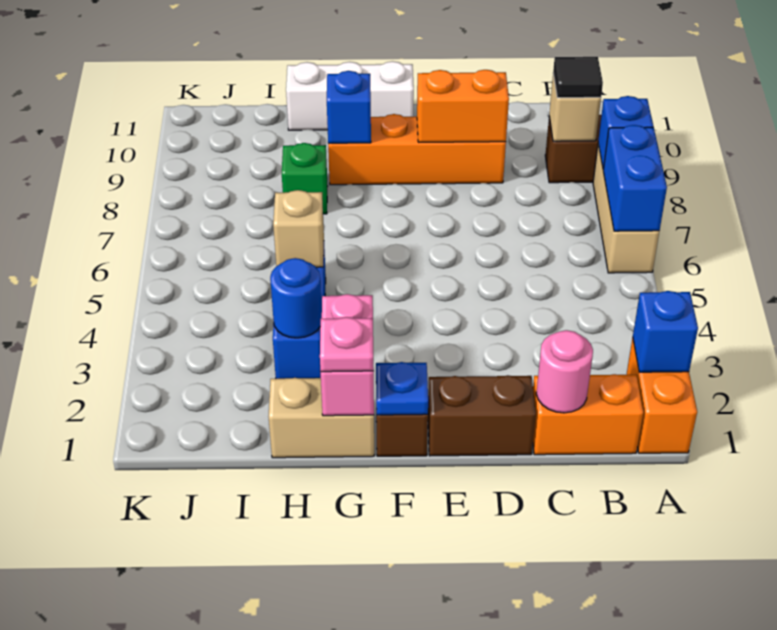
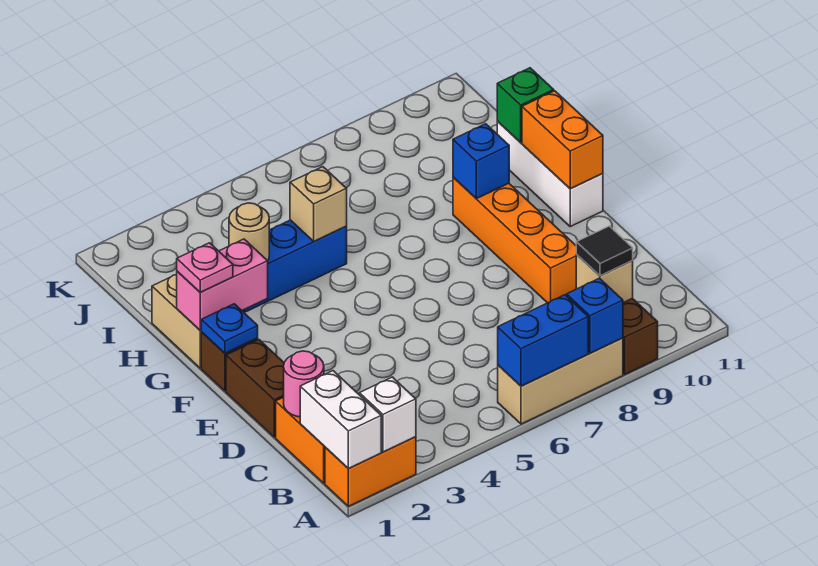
none -> white 1x2 brick [300,371,381,468]
blue 1x1 brick [633,291,698,372] -> white 1x1 brick [359,377,416,452]
orange 1x2 brick [417,70,509,142] -> orange 1x2 brick moved to [522,91,603,189]
blue 1x1 round brick [270,258,322,338] -> tan 1x1 round brick [229,203,269,261]
green 1x1 brick [282,143,328,214] -> green 1x1 brick moved to [497,68,554,143]

